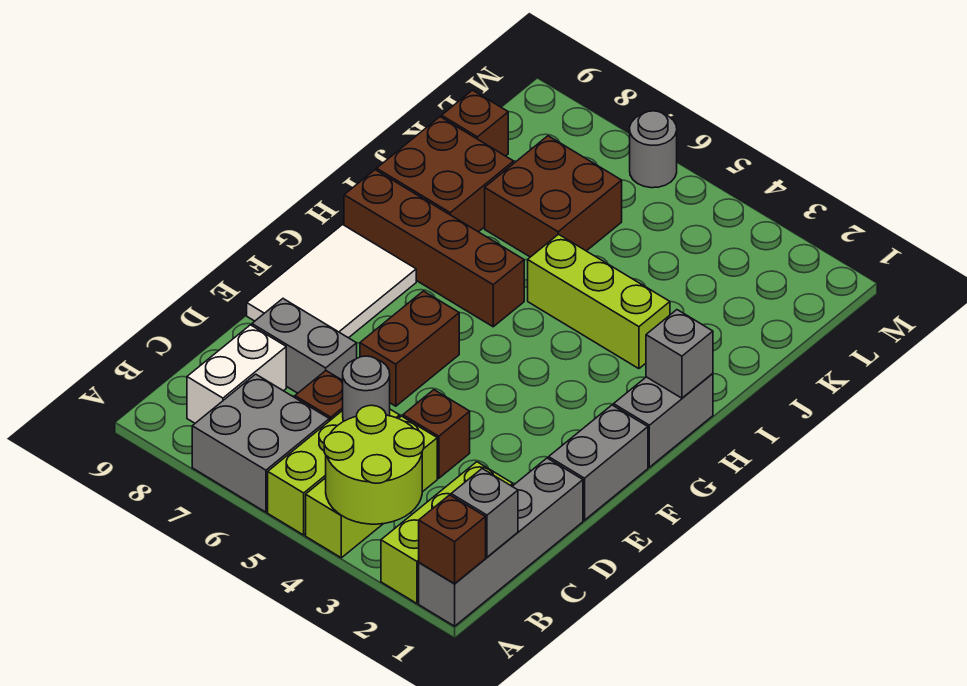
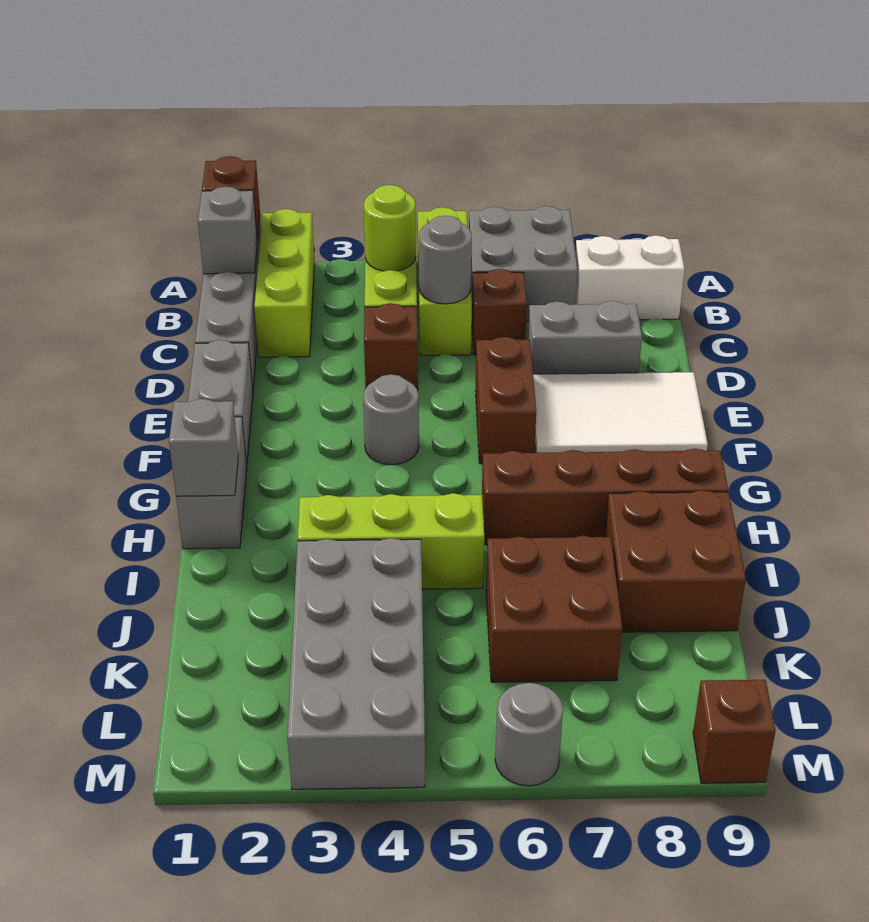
lime 2x2 round brick [324,405,424,524] -> lime 1x1 round brick [364,185,416,271]
white 1x2 brick [187,325,286,423] -> white 1x2 brick turned to [575,235,685,320]
white 2x3 tile [247,225,416,338] -> white 2x3 tile turned to [533,372,708,453]
none -> grey 1x1 round brick [363,374,419,465]
none -> grey 2x4 brick [287,538,425,789]
brown 1x1 brick [442,90,508,156] -> brown 1x1 brick moved to [693,680,776,783]

